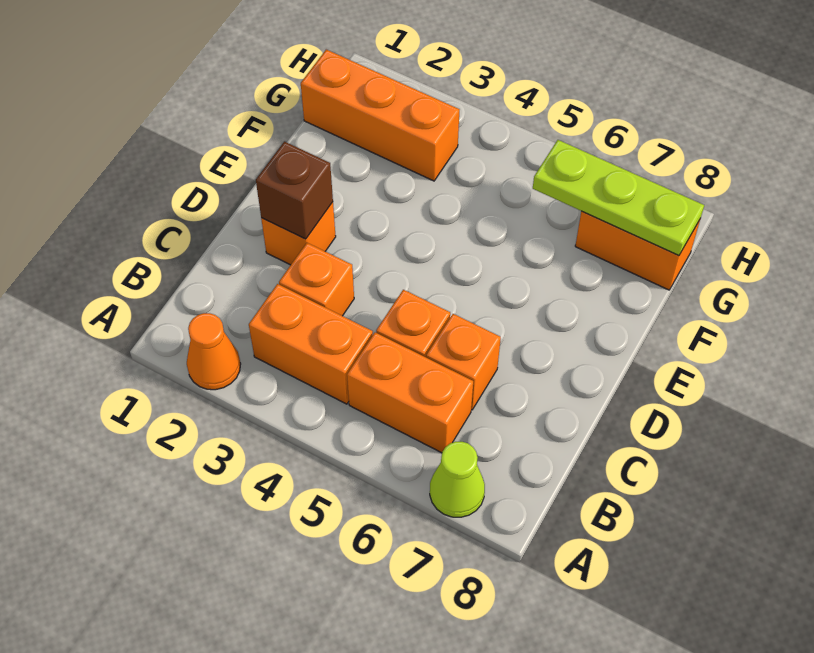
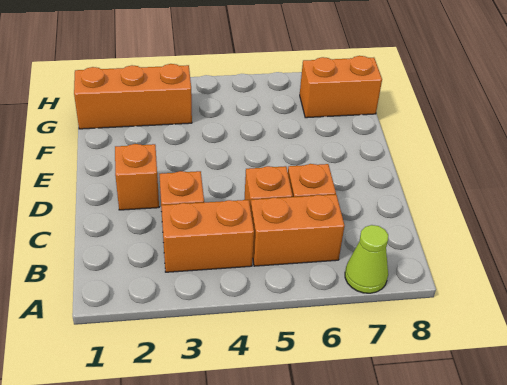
orange 1x1 cone [187,313,241,390] -> none
brown 1x1 brick [256,142,333,239] -> none
lime 1x3 plate [533,140,704,256] -> none

